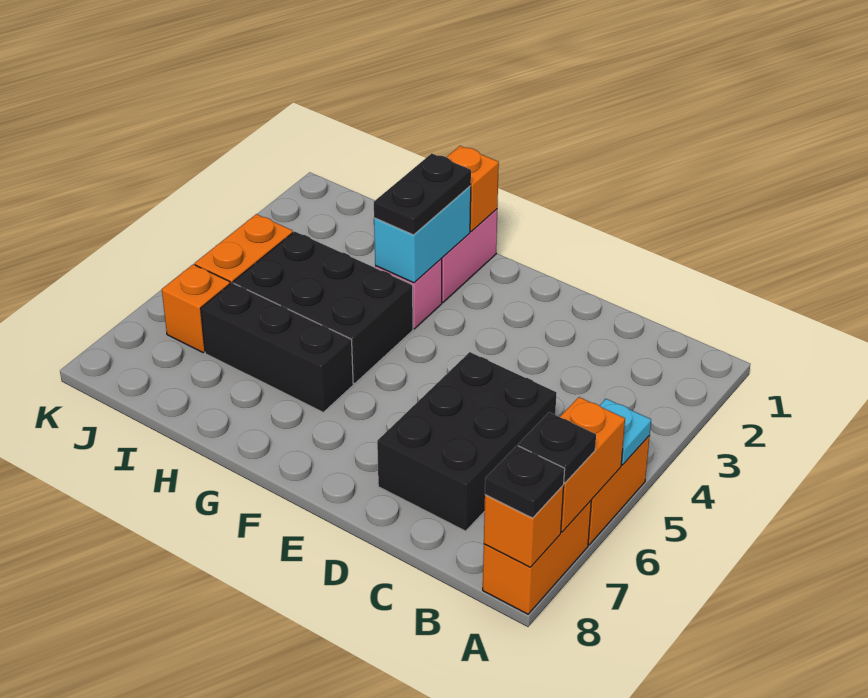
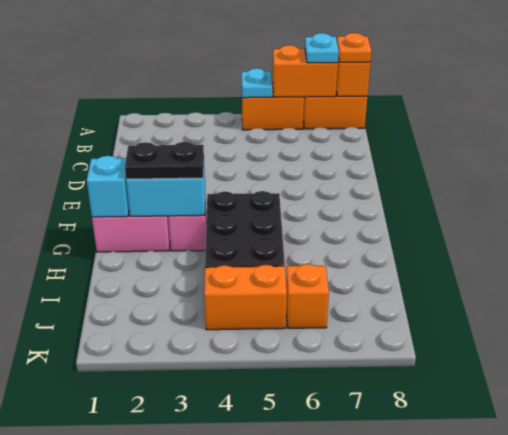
black 1x1 plate [518,412,596,483] -> cyan 1x1 plate [305,33,339,63]
black 1x1 plate [485,446,565,518] -> orange 1x1 plate [337,33,371,62]
black 2x3 brick [377,352,556,531] -> none
orange 1x1 brick [447,146,499,232] -> cyan 1x1 brick [87,156,129,217]
black 1x3 brick [201,283,353,412] -> none

